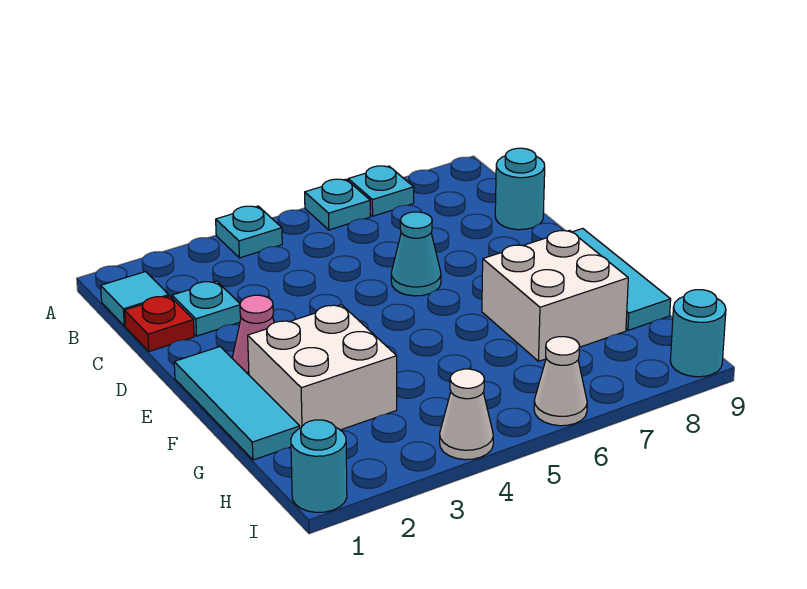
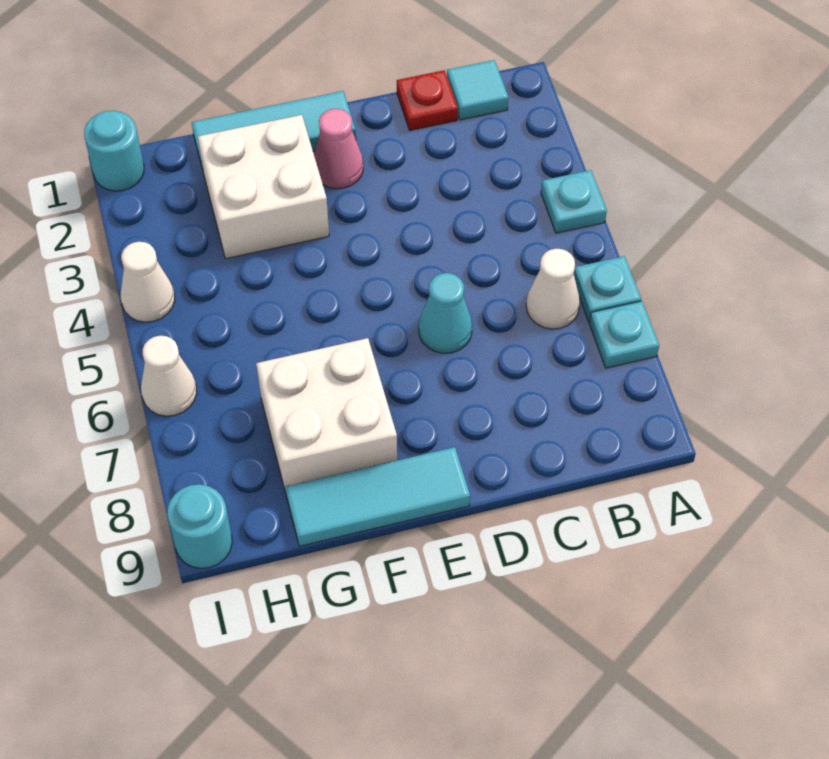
none -> white 1x1 cone [526,249,580,329]
cyan 1x1 plate [172,281,241,336] -> none
cyan 1x1 round brick [495,148,545,230] -> none

